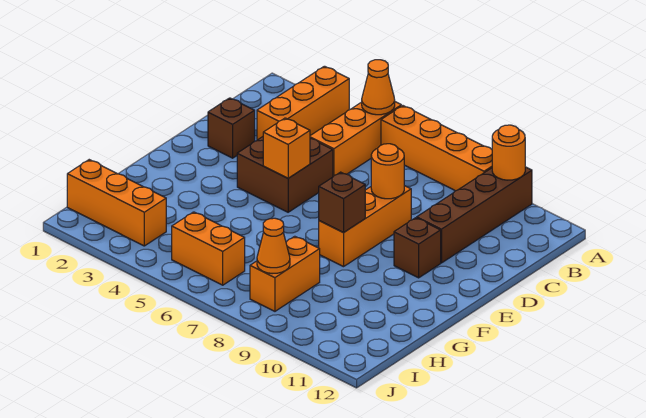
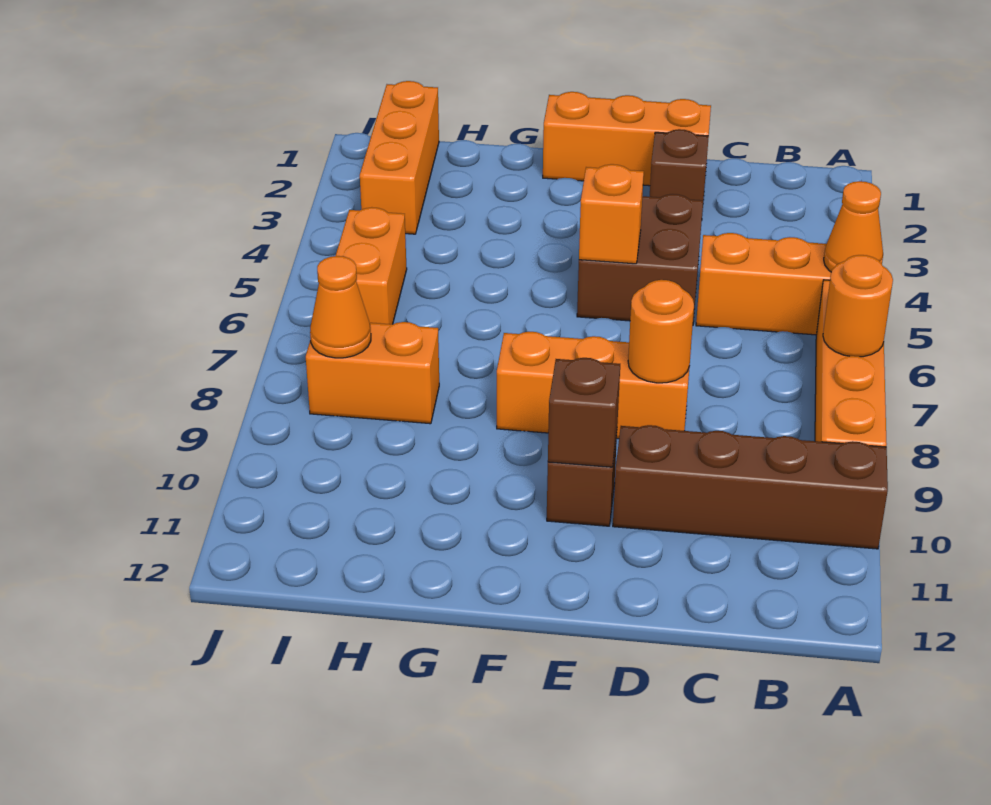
orange 1x3 brick [257,66,349,140] -> orange 1x3 brick moved to [543,92,711,186]
orange 1x1 round brick [492,125,525,180] -> orange 1x1 round brick moved to [823,255,893,357]
brown 1x1 brick [319,172,365,233] -> brown 1x1 brick moved to [548,358,620,467]

